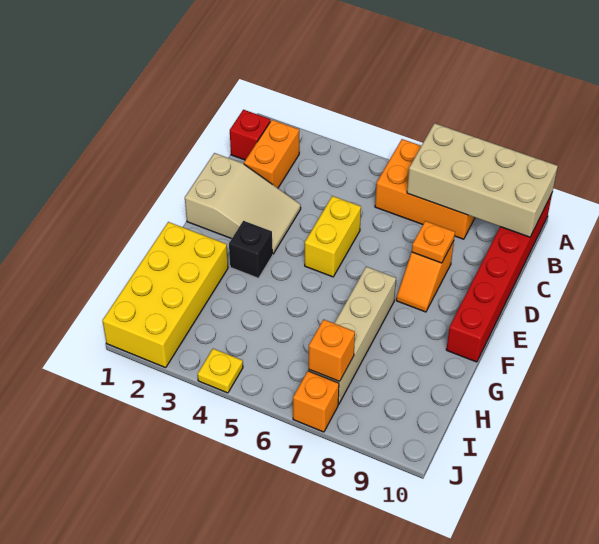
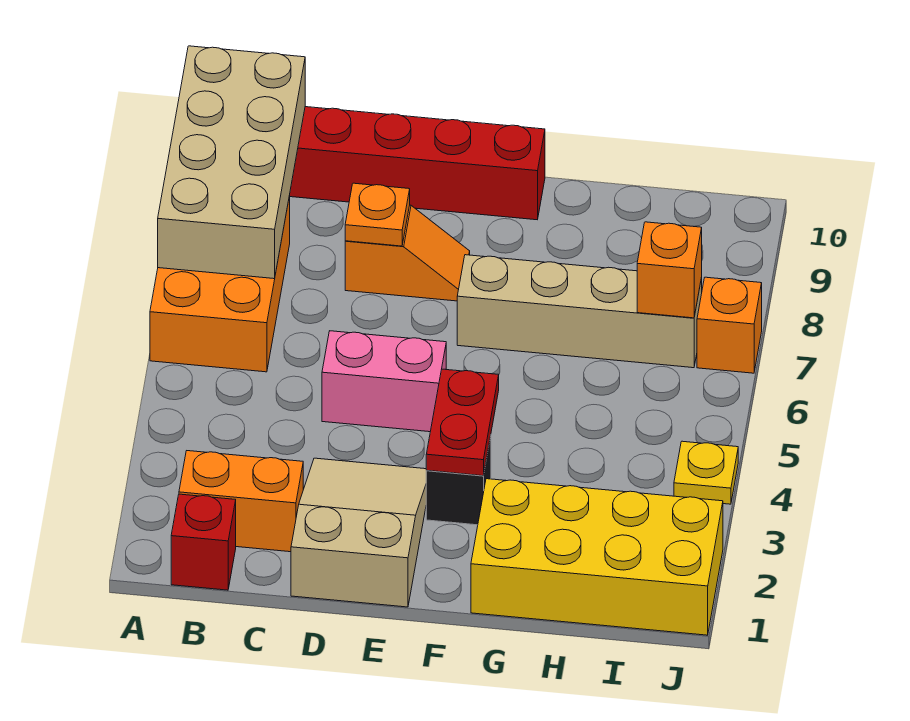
yellow 1x2 brick [305,196,361,277] -> pink 1x2 brick [322,331,446,432]
none -> red 1x2 plate [426,369,499,476]

